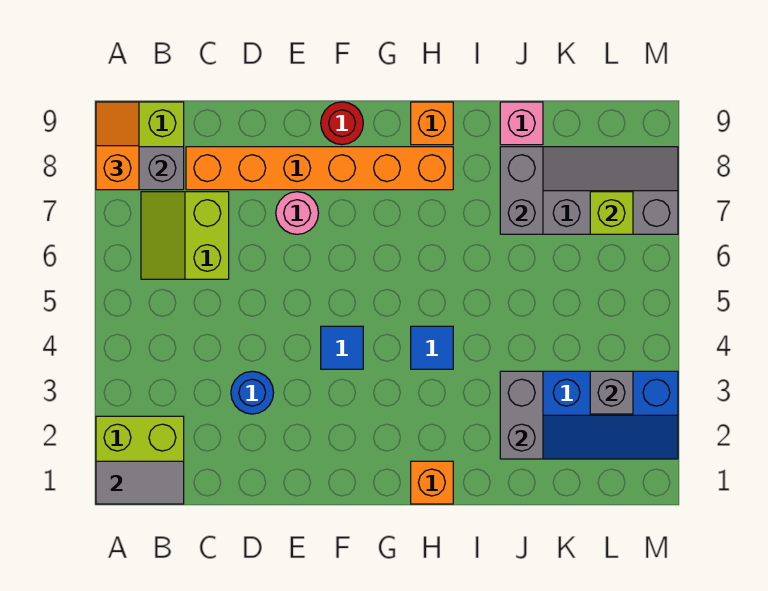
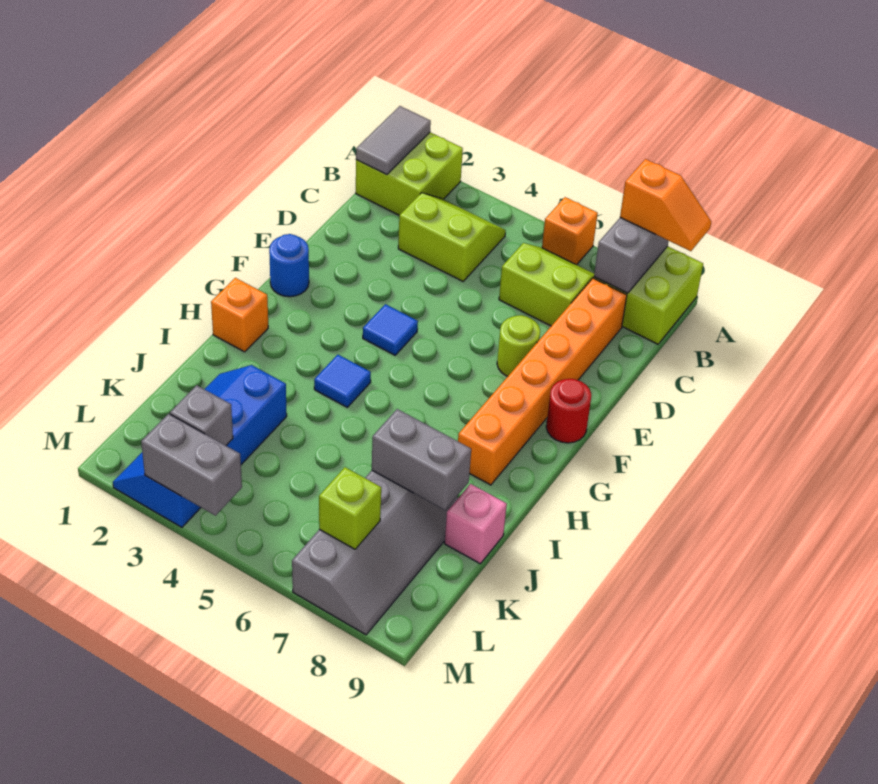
none -> lime 2x2 slope [398,193,506,281]
blue 1x1 round brick [231,371,274,414] -> blue 1x1 round brick moved to [269,234,309,297]
pink 1x1 round brick [276,192,318,234] -> lime 1x1 round brick [497,315,540,376]
orange 1x1 brick [411,102,453,145] -> orange 1x1 brick moved to [542,197,598,265]
grey 1x2 brick [500,371,543,459] -> grey 1x2 brick moved to [141,414,242,516]

